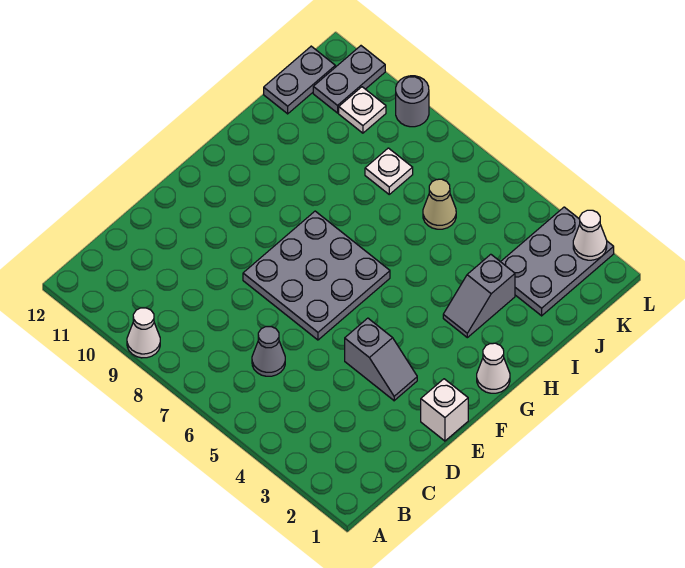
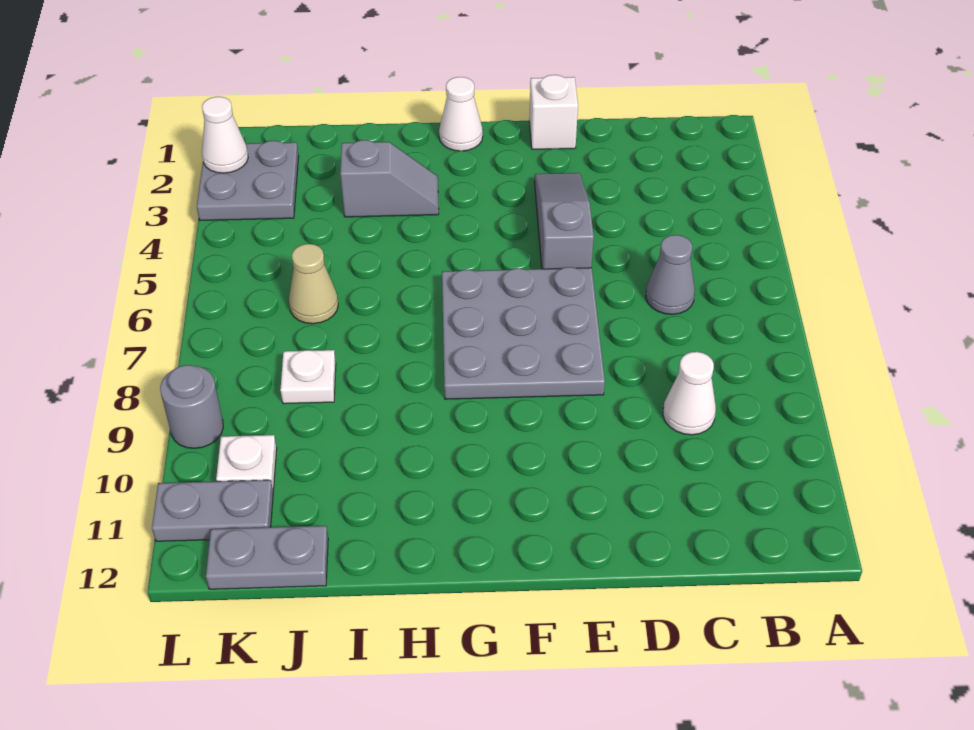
white 1x1 cone [127,308,160,358] -> white 1x1 cone moved to [663,352,716,435]
grey 1x2 slope [345,318,417,401] -> grey 1x3 slope [534,173,594,269]
grey 2x3 plate [501,207,614,316] -> grey 2x2 plate [197,141,299,220]

